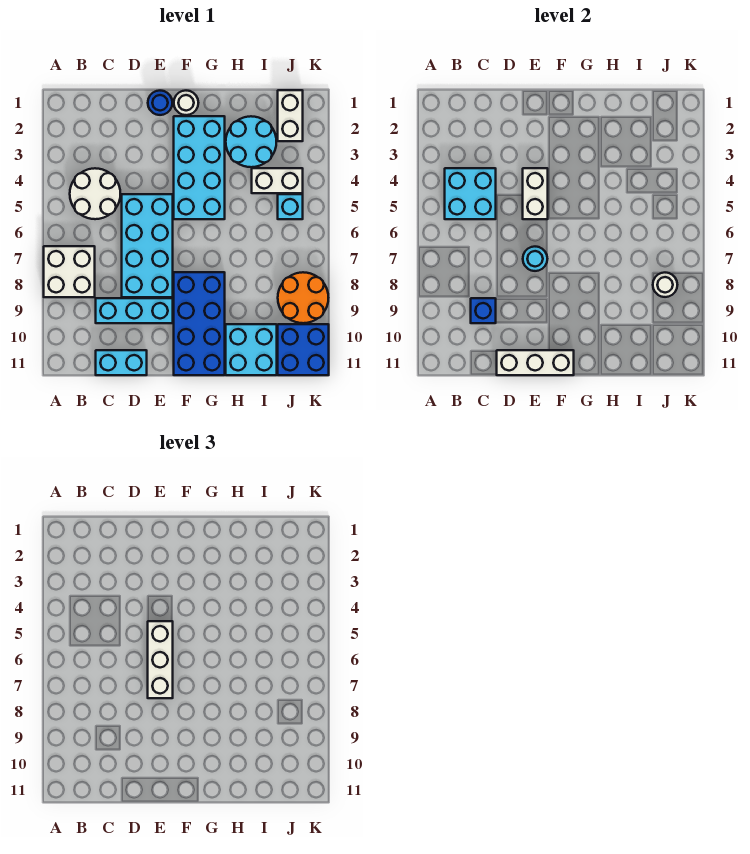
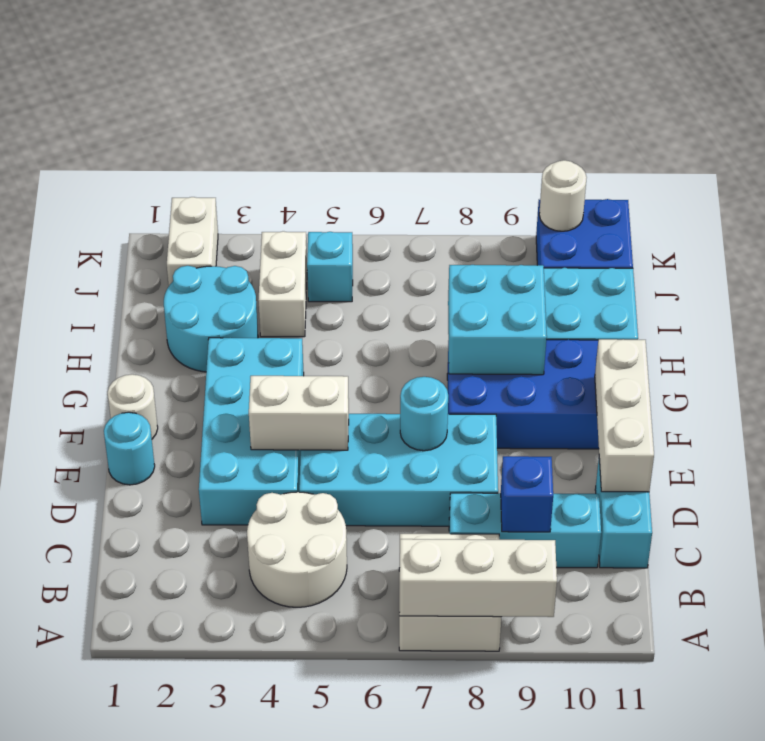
cyan 2x2 brick [445,168,496,219] -> cyan 2x2 brick moved to [448,265,547,375]
cyan 1x3 brick [96,298,173,323] -> cyan 1x3 brick turned to [449,493,601,568]
blue 1x1 round brick [148,91,172,115] -> cyan 1x1 round brick [104,412,155,485]
white 1x3 brick [148,621,173,698] -> white 1x3 brick moved to [399,539,557,617]
cyan 2x4 brick [174,116,225,219] -> cyan 2x4 brick turned to [199,338,304,525]
white 1x2 brick [278,90,303,141] -> white 1x2 brick turned to [167,197,218,285]
orange 2x2 round brick [278,272,328,323] -> none
white 1x1 round brick [653,273,677,297] -> white 1x1 round brick moved to [539,160,587,231]

